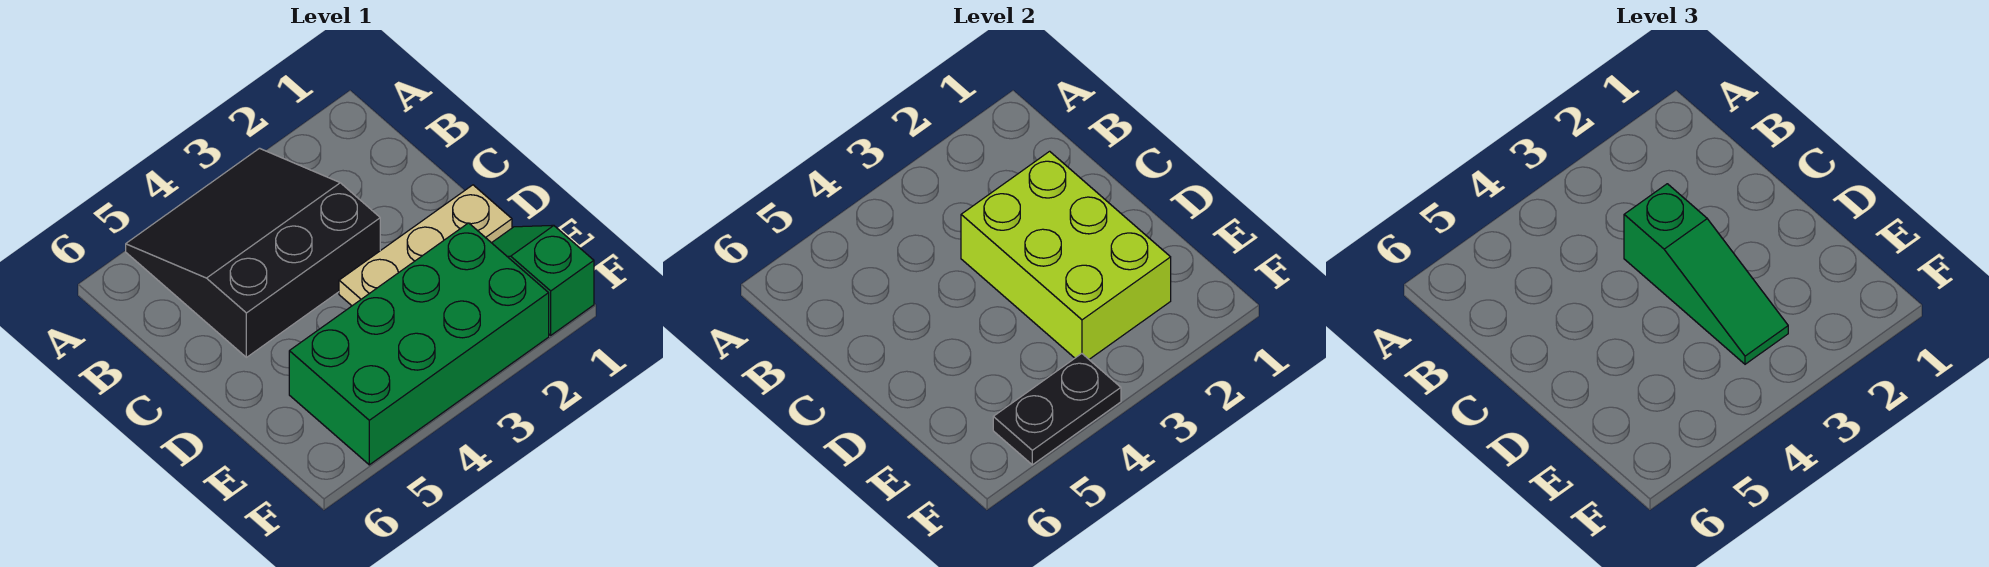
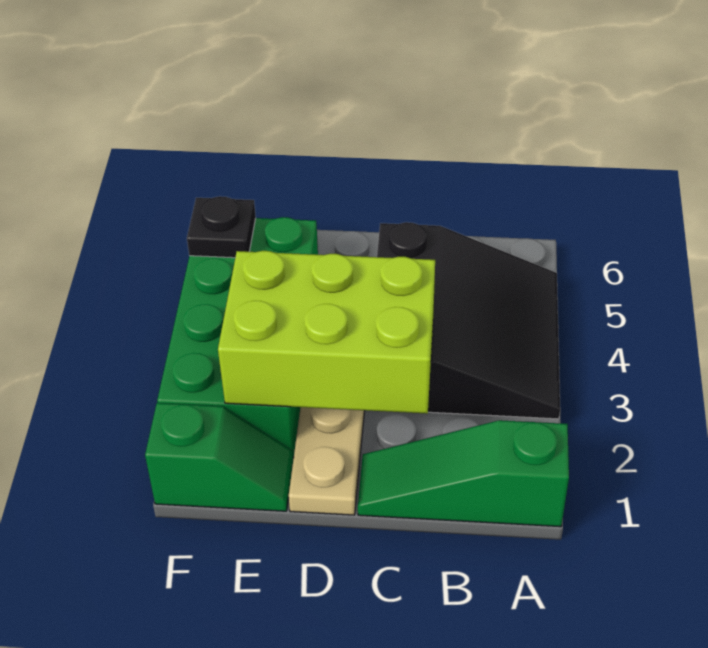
green 1x3 slope [1624,184,1788,364] -> green 1x3 slope moved to [358,420,569,527]
black 1x2 plate [993,354,1121,465] -> black 1x1 plate [187,196,256,258]

